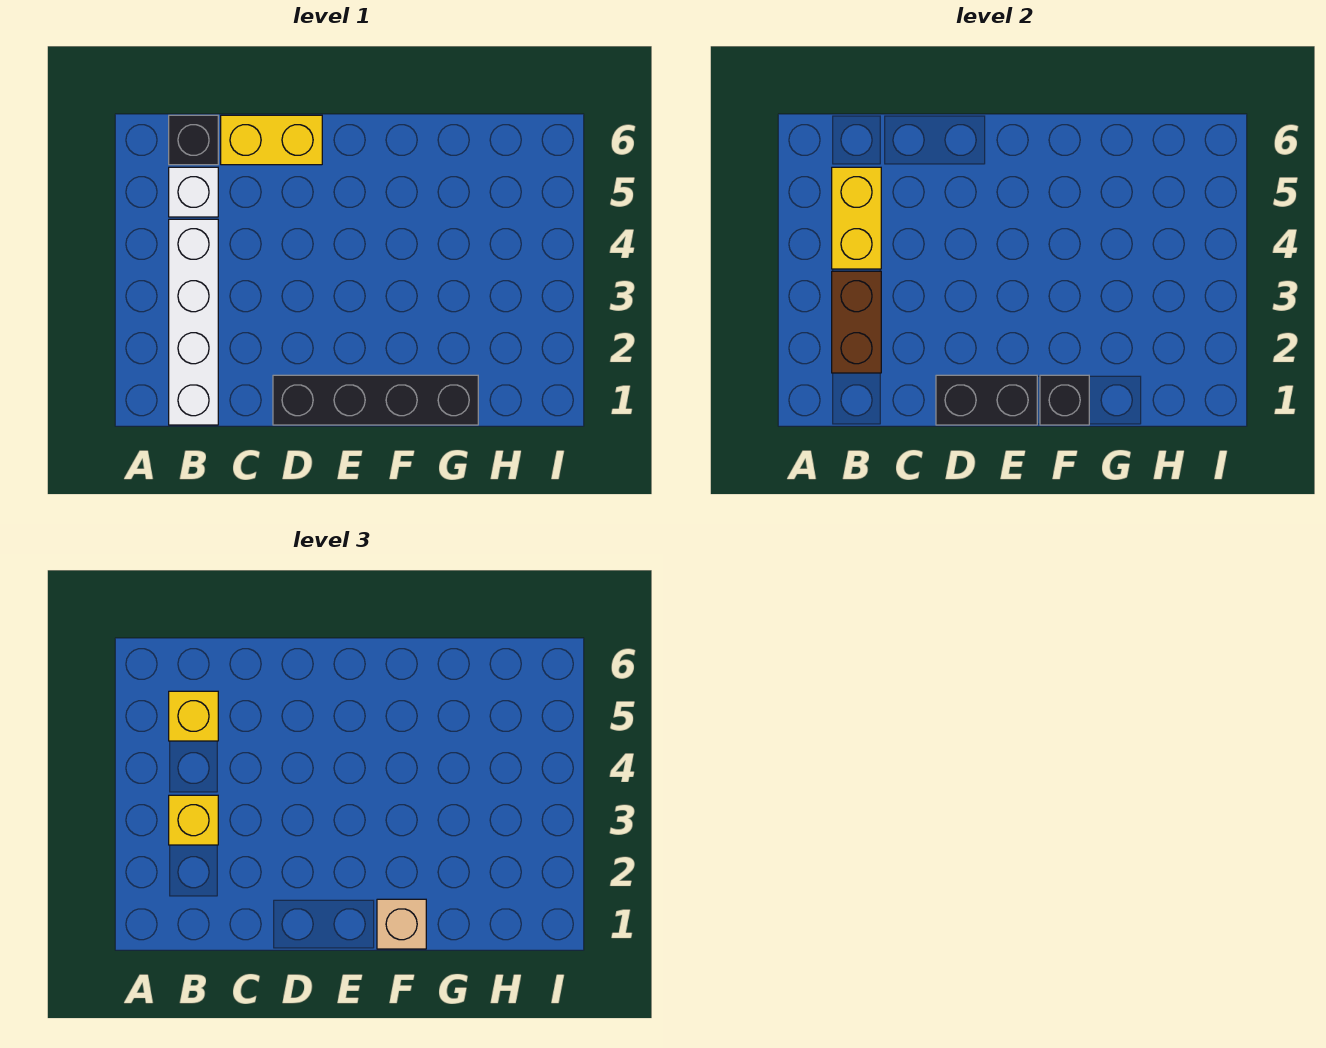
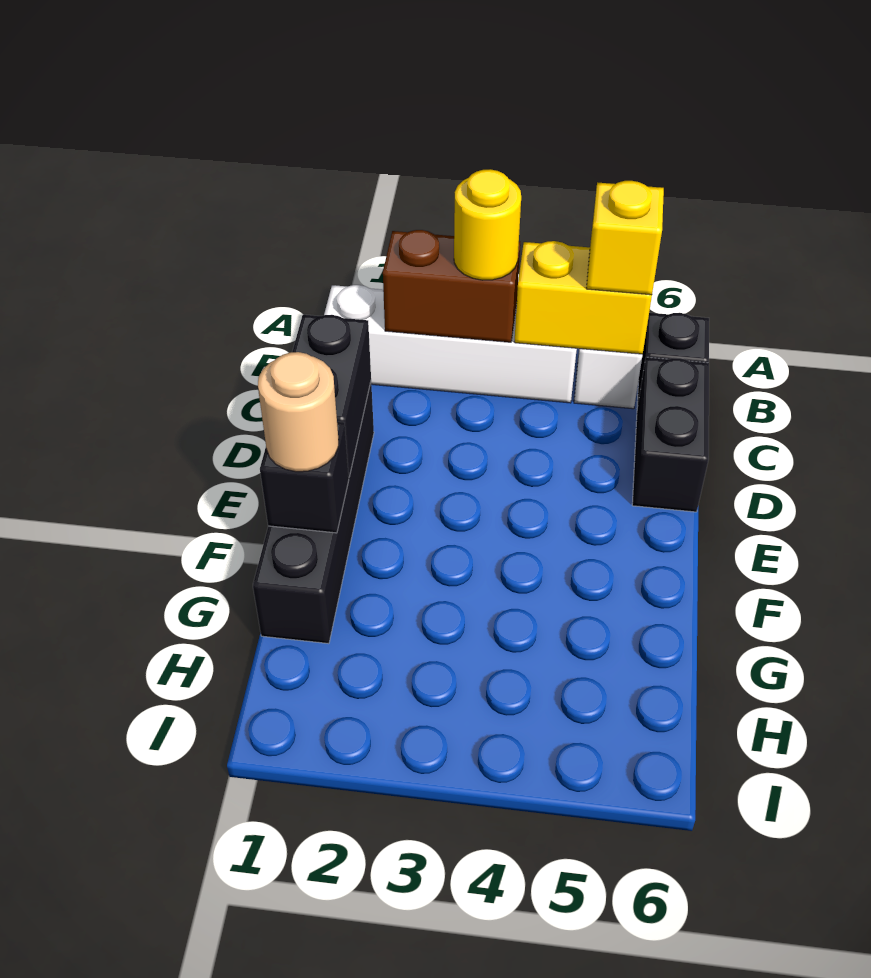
yellow 1x1 brick [169,795,218,845] -> yellow 1x1 round brick [454,169,521,280]
yellow 1x2 brick [221,115,322,165] -> black 1x2 brick [632,357,709,512]
tan 1x1 brick [377,899,426,949] -> tan 1x1 round brick [258,352,339,472]

